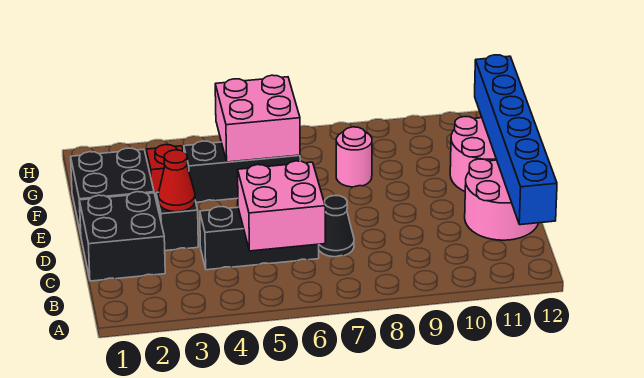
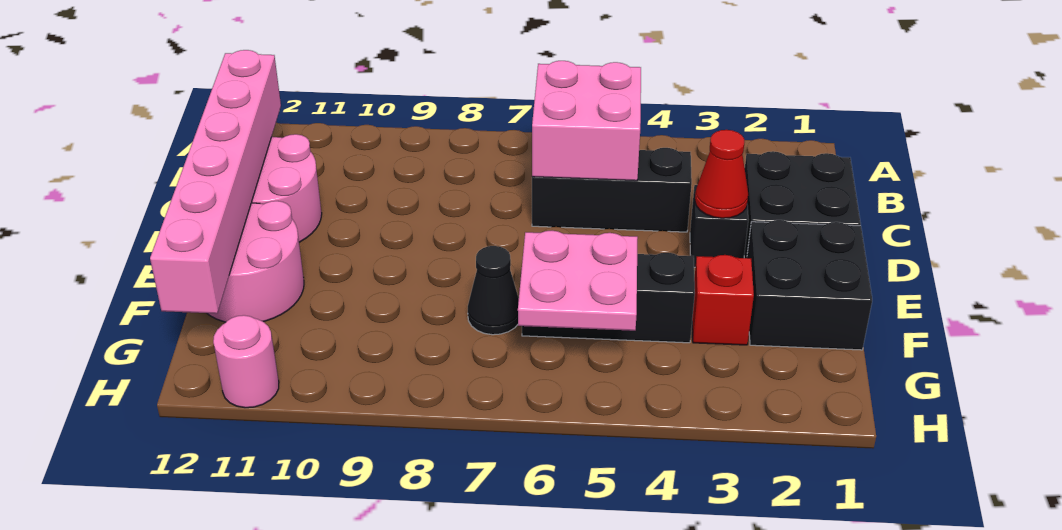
blue 1x6 brick [475,55,557,225] -> pink 1x6 brick [150,50,281,314]
black 1x1 cone [319,196,354,257] -> black 1x1 cone moved to [468,246,519,335]
pink 2x2 brick [215,75,300,162] -> pink 2x2 plate [518,231,638,331]
pink 1x1 round brick [336,127,372,187] -> pink 1x1 round brick moved to [213,315,279,408]

